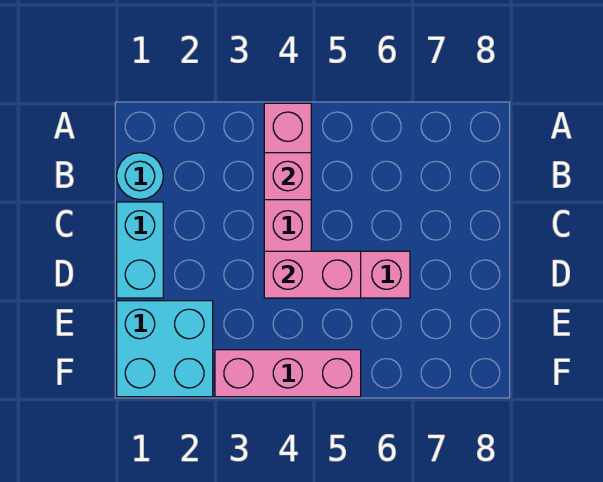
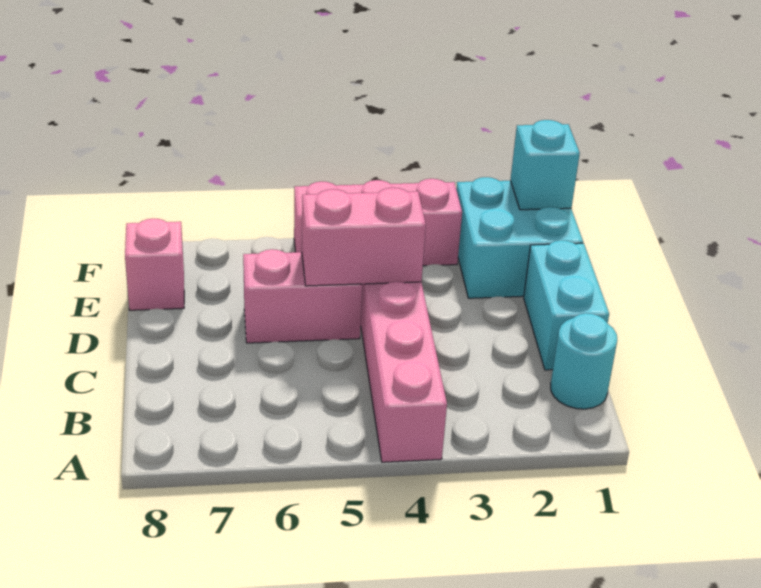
pink 1x1 brick [264,153,311,200] -> pink 1x1 brick moved to [125,219,184,310]
none -> cyan 1x1 brick [510,120,580,210]

